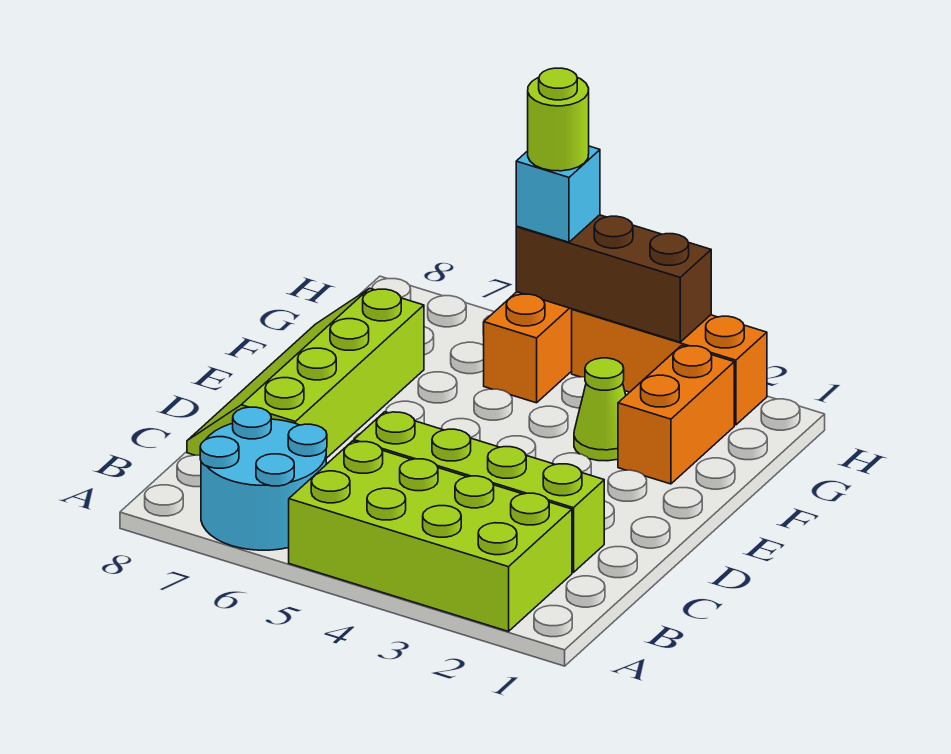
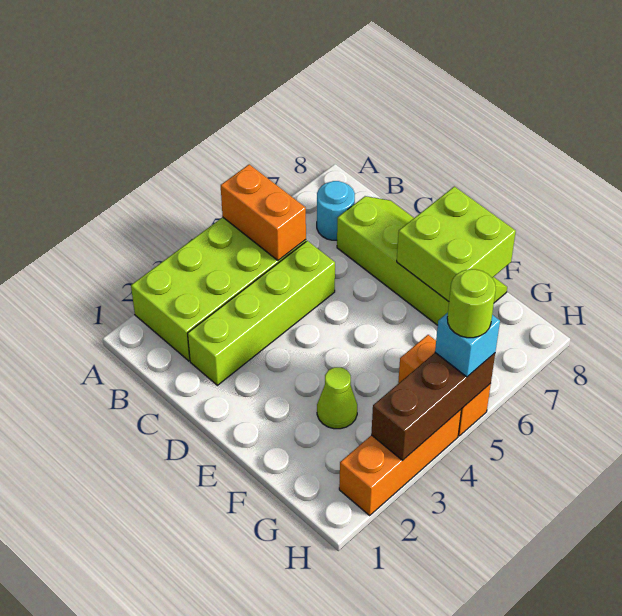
cyan 2x2 round brick [200,407,327,550] -> cyan 1x1 round brick [317,181,355,240]
none -> lime 2x2 brick [397,186,516,302]
orange 1x2 brick [618,345,734,484] -> orange 1x2 brick moved to [221,164,306,260]

